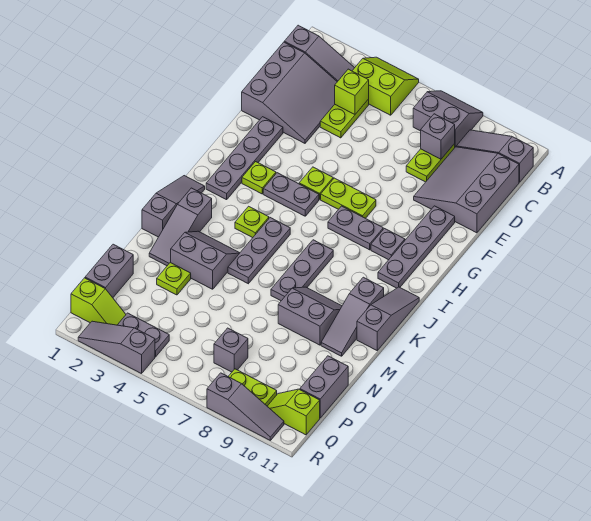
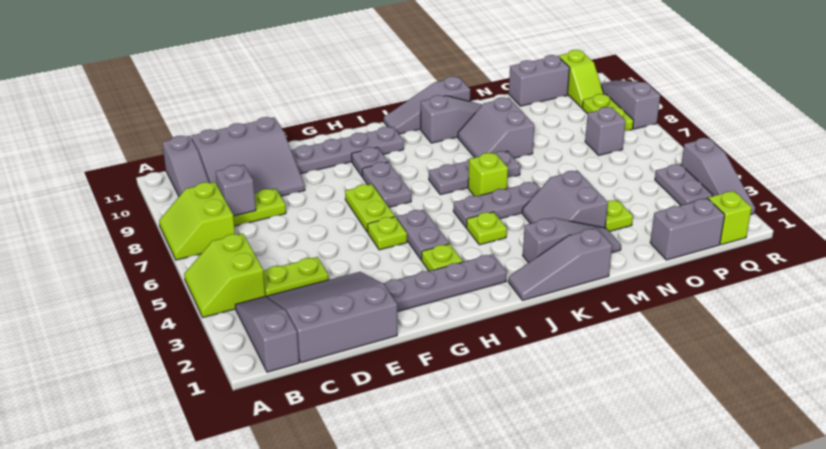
grey 2x2 slope [413,91,483,147] -> lime 2x2 slope [159,182,235,260]
lime 1x1 brick [335,69,369,114] -> lime 1x1 brick moved to [468,153,508,196]

